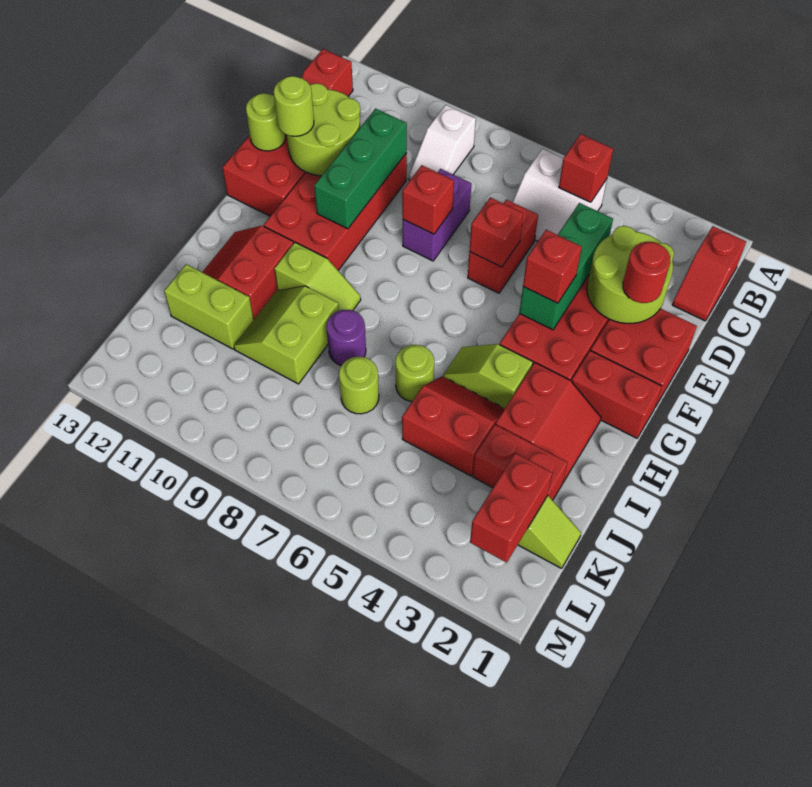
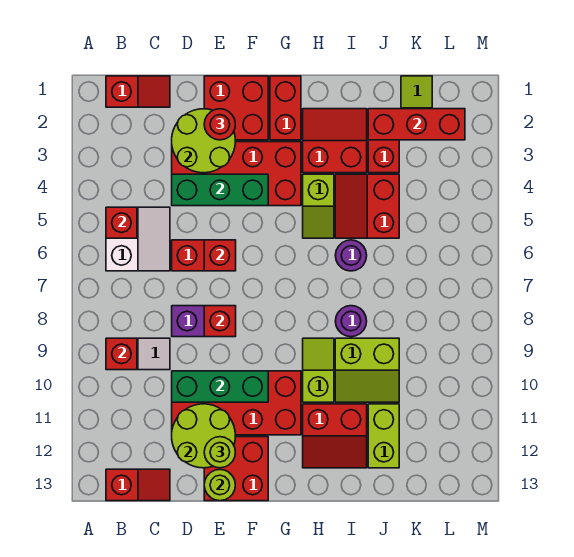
red 1x1 brick [523,230,582,303] -> red 1x1 brick moved to [106,338,137,370]
lime 1x1 round brick [396,345,434,402] -> purple 1x1 round brick [335,240,367,271]
lime 1x1 round brick [339,357,379,414] -> none
red 1x2 brick [470,453,552,563] -> red 1x3 brick [368,109,465,140]

